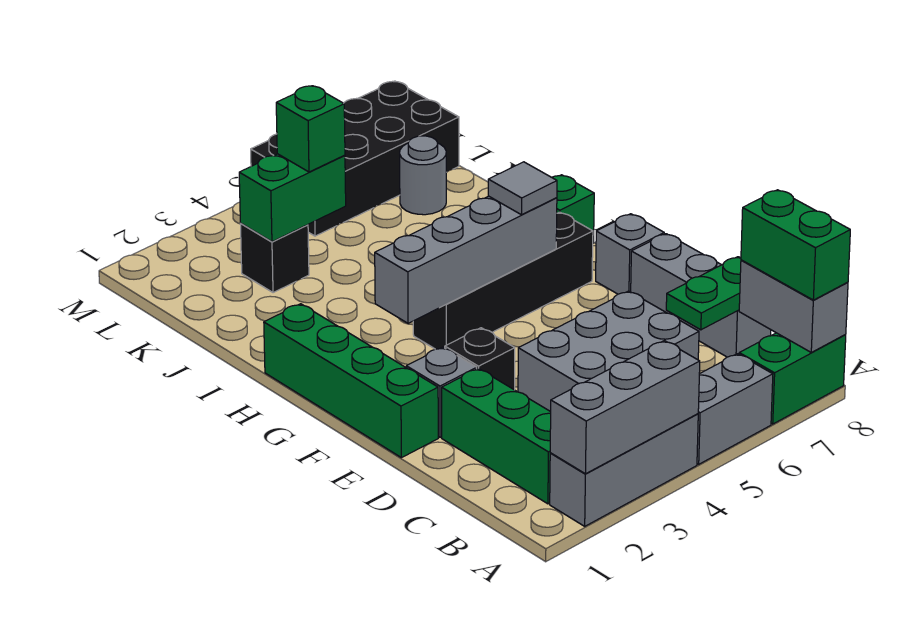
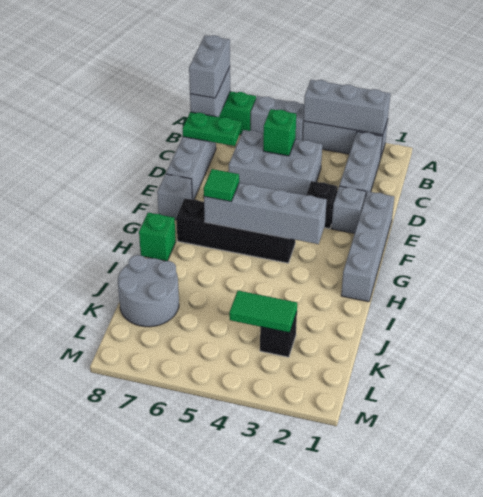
green 1x2 brick [741,190,850,300] -> grey 1x2 brick [189,35,230,98]
green 1x3 brick [442,368,551,504] -> grey 1x3 brick [339,132,383,194]
green 1x4 brick [264,304,438,458] -> grey 1x4 brick [341,192,394,302]
grey 1x1 tile [488,162,557,215] -> green 1x1 tile [204,169,239,202]
green 1x2 brick [239,154,346,242] -> green 1x2 tile [229,291,297,333]
green 1x1 brick [276,86,345,172] -> green 1x1 brick moved to [263,109,296,156]
grey 1x1 round brick [400,136,446,215] -> grey 2x2 round brick [118,255,179,327]
black 2x4 brick [251,81,459,236] -> none

